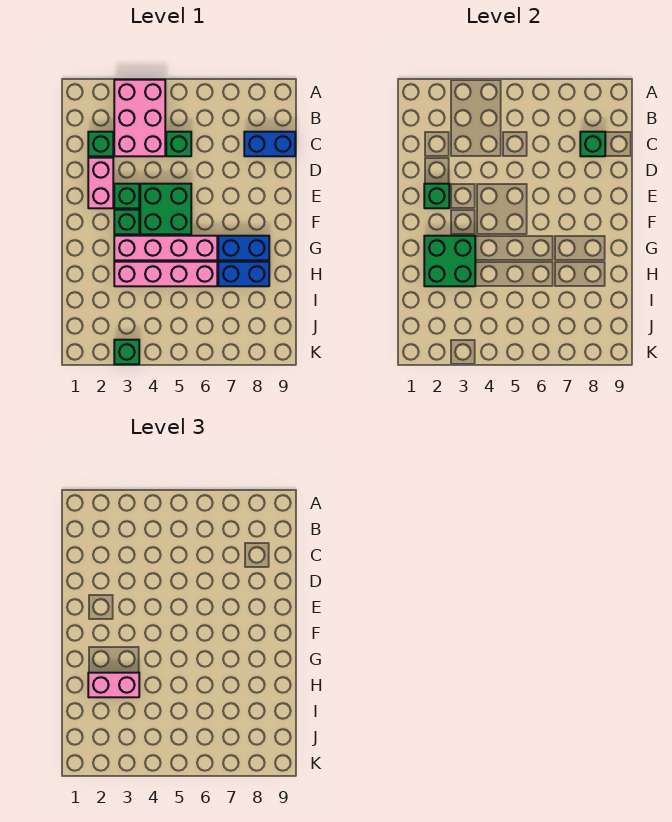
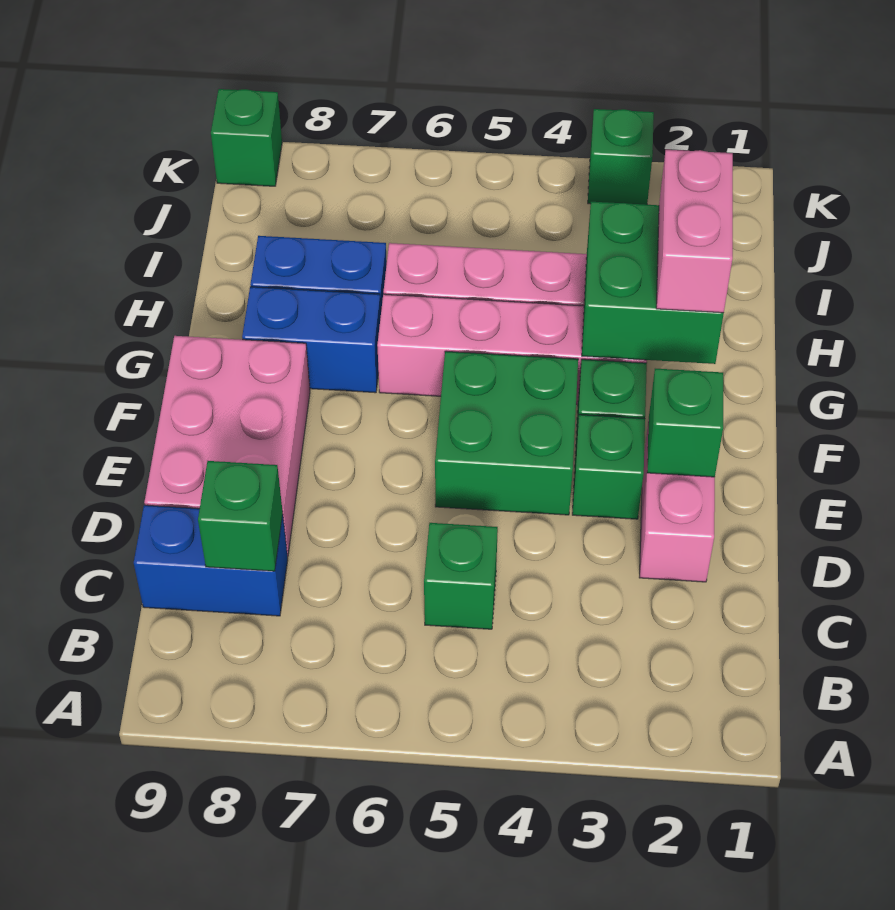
pink 2x3 brick [114,80,165,156] -> pink 2x3 brick moved to [144,336,310,556]
green 1x1 brick [88,132,113,156] -> green 1x1 brick moved to [211,89,282,186]
pink 1x2 brick [88,673,139,697] -> pink 1x2 brick turned to [656,150,733,313]

